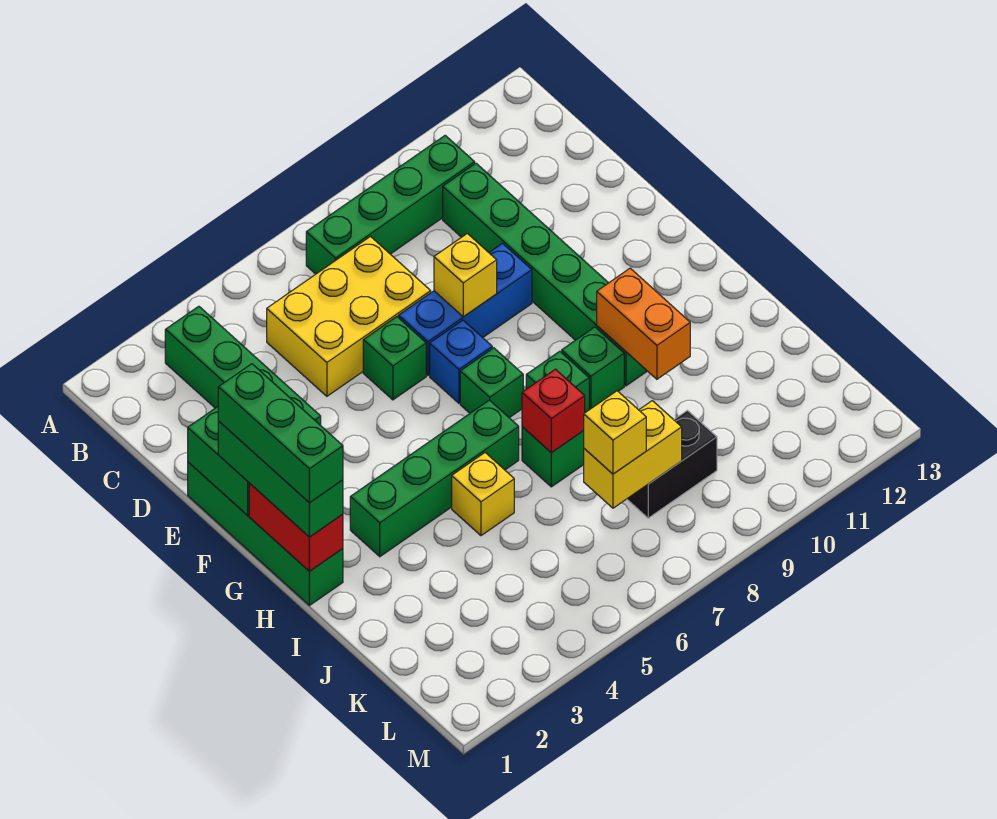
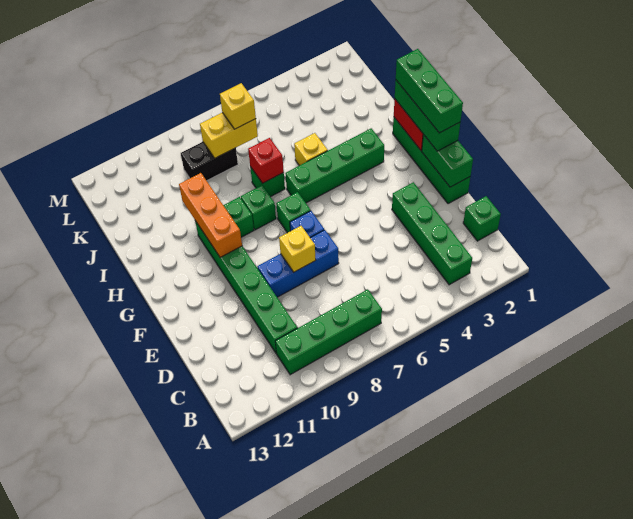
yellow 2x3 brick [267,237,431,396] -> none
green 1x1 brick [363,317,426,400] -> green 1x1 brick moved to [463,196,501,241]
orange 1x2 brick [597,268,690,379] -> orange 1x3 brick [179,173,242,257]

